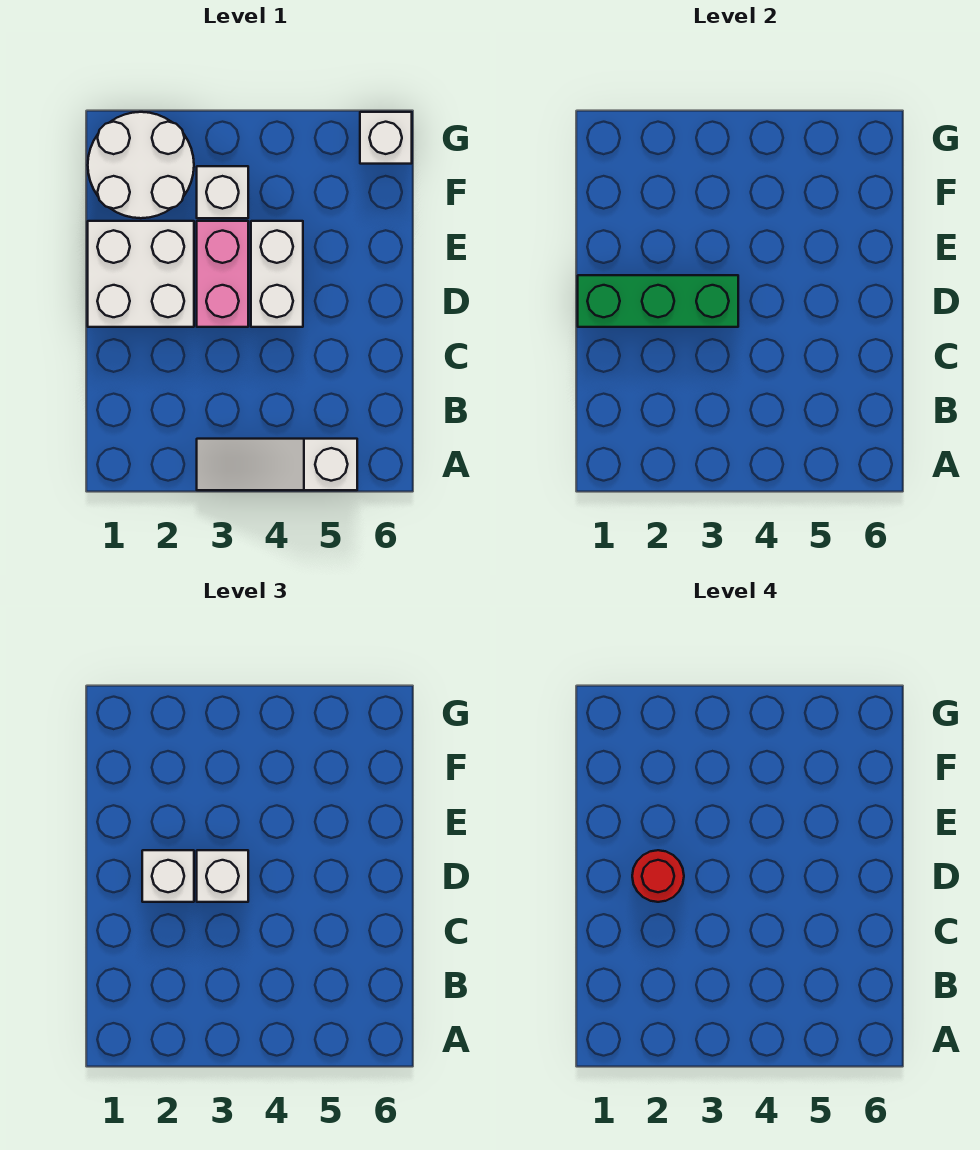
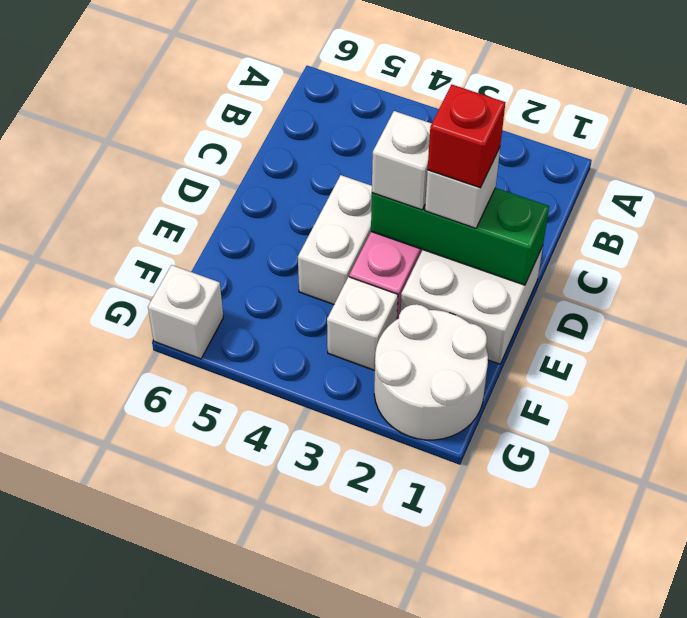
white 1x3 slope [197,439,357,490] -> none
red 1x1 round brick [632,850,684,902] -> red 1x1 brick [428,85,505,188]

